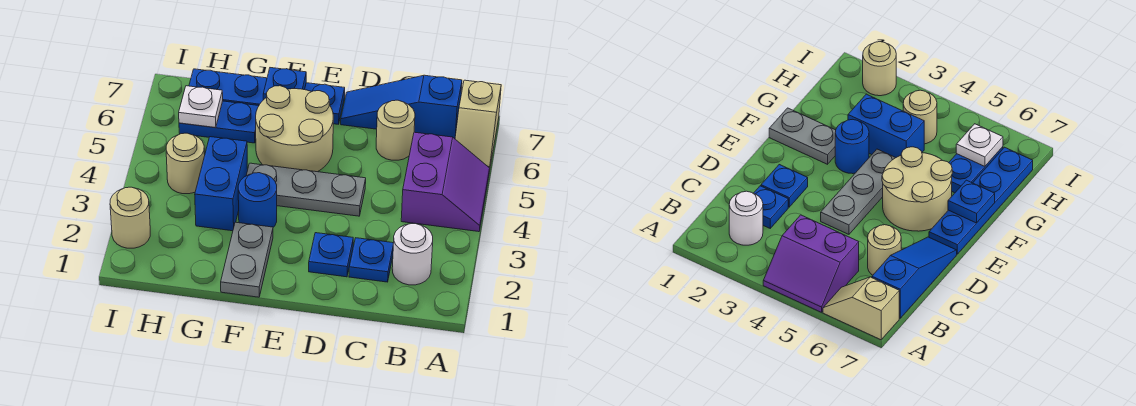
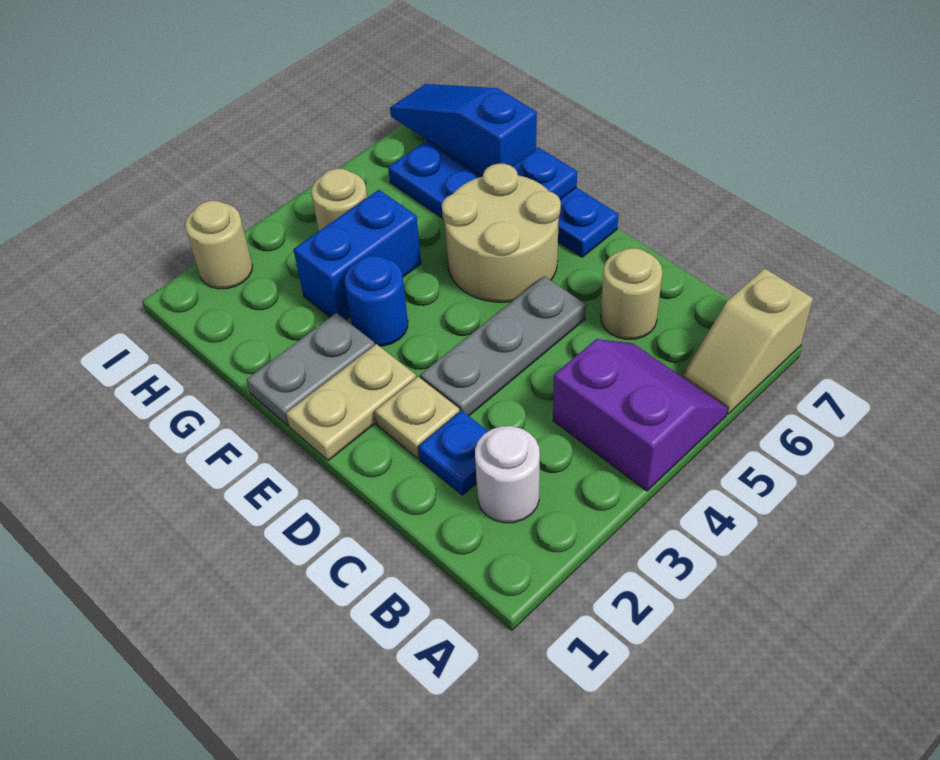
purple 2x2 slope [401,132,490,232] -> purple 2x2 slope turned to [553,339,728,491]
blue 1x3 slope [341,75,462,139] -> blue 1x3 slope moved to [390,84,537,176]
blue 1x1 plate [309,233,353,277] -> tan 1x1 plate [375,377,460,458]
grey 1x3 plate [246,163,366,216] -> grey 1x3 plate turned to [420,276,586,416]
none -> tan 1x2 plate [286,344,416,461]
white 1x1 plate [179,86,223,128] -> none

